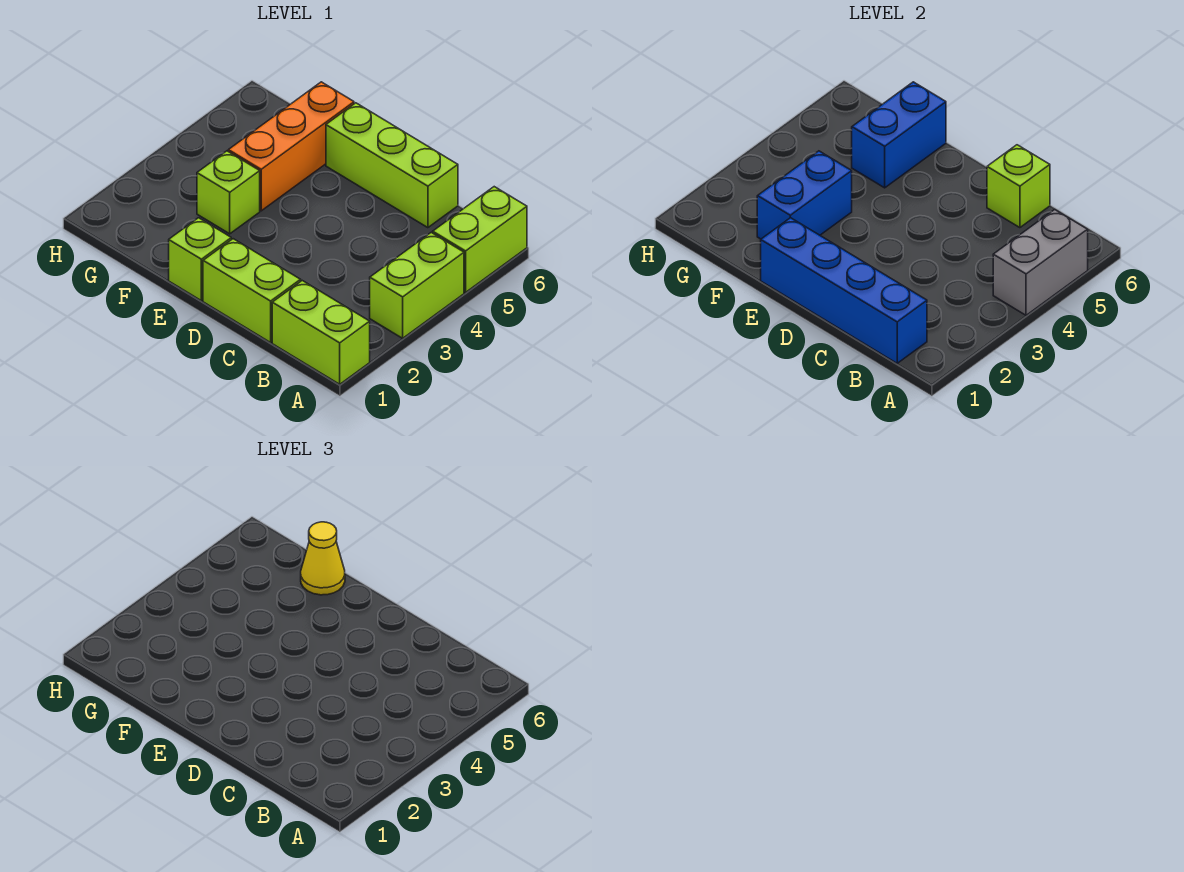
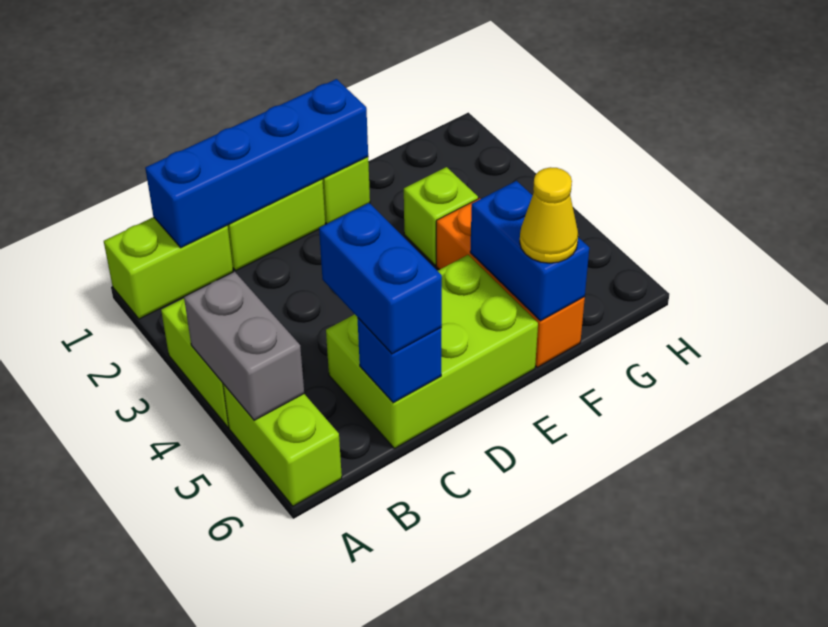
lime 1x3 brick [326,103,458,228] -> lime 2x3 brick [326,255,538,449]
lime 1x1 brick [987,145,1050,228] -> blue 1x1 brick [357,318,442,403]
blue 1x2 brick [757,151,852,239] -> blue 1x2 brick moved to [319,203,442,354]

